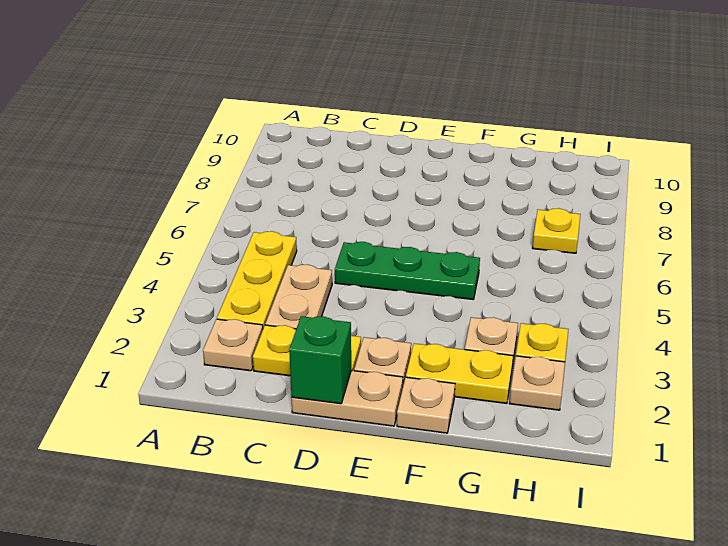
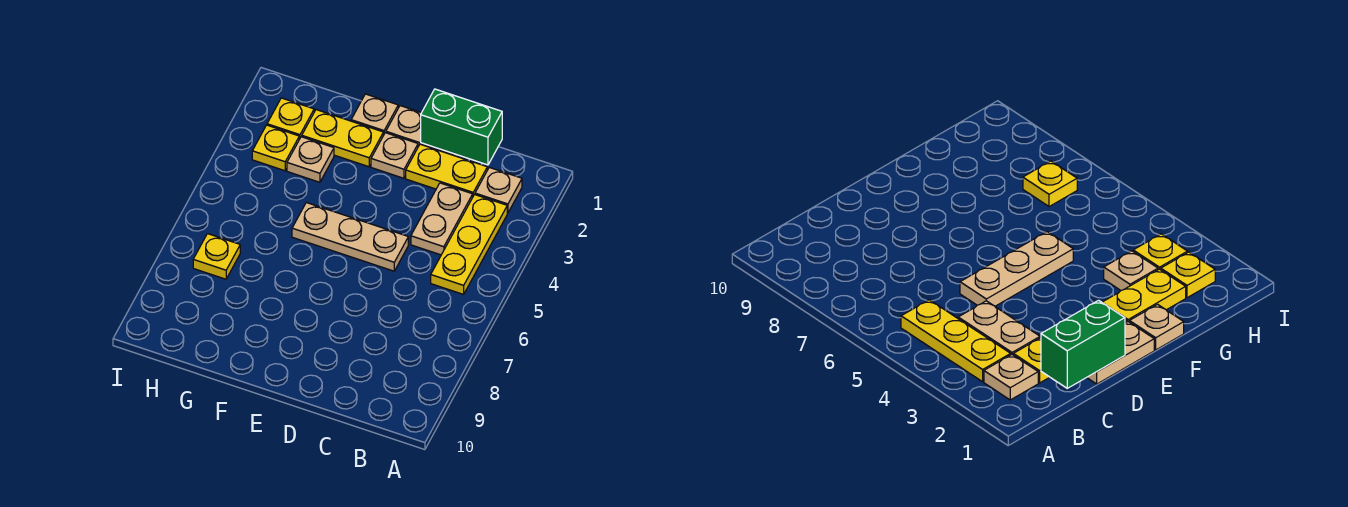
green 1x1 brick [289,316,351,404] -> green 1x2 brick [421,89,502,165]
green 1x3 plate [335,242,480,299] -> tan 1x3 plate [292,203,408,271]
tan 1x1 plate [509,356,565,410] -> yellow 1x1 plate [267,98,314,139]

